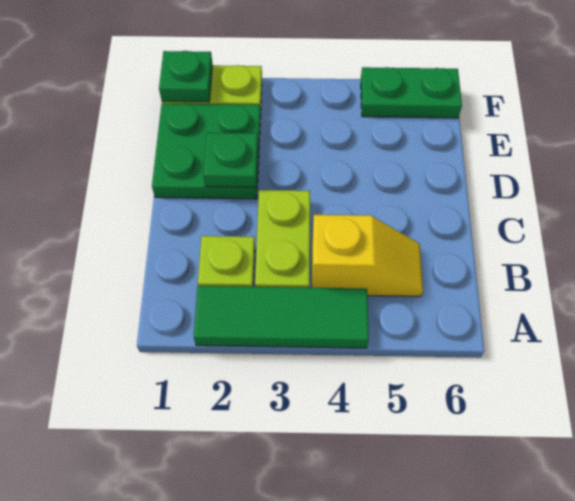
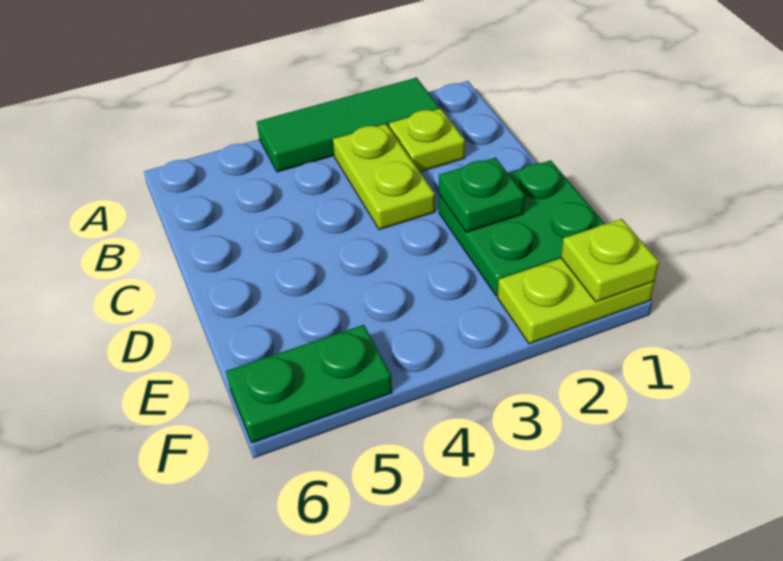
yellow 1x2 slope [312,215,423,296] -> none
green 1x1 plate [159,51,213,102] -> lime 1x1 plate [561,219,659,302]

